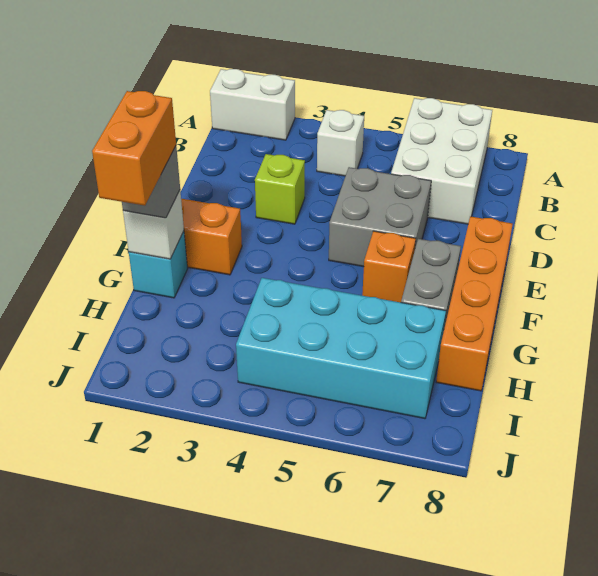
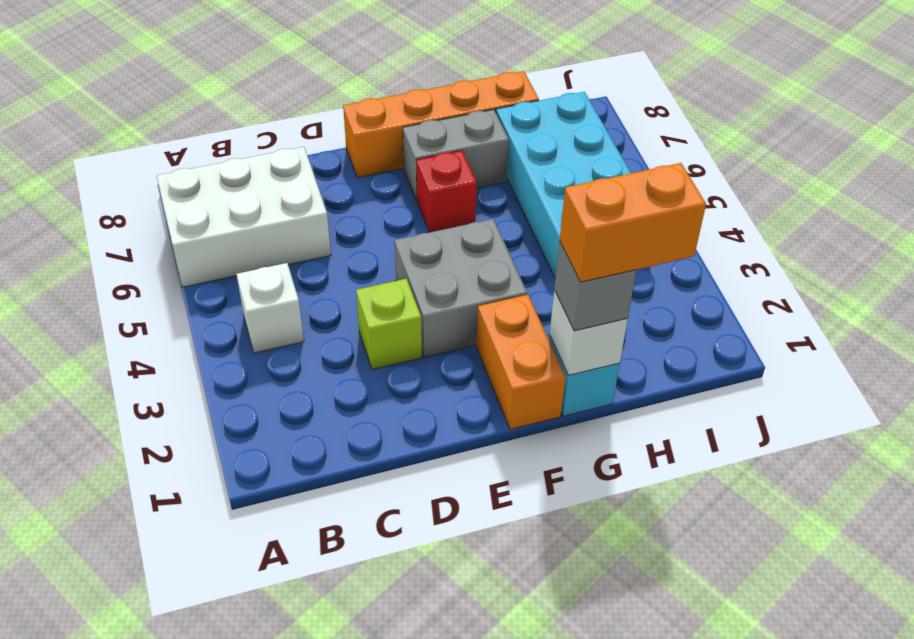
white 1x2 brick [210,69,295,140] -> none
grey 2x2 brick [329,167,431,267] -> grey 2x2 brick moved to [395,219,527,357]
orange 1x1 brick [362,231,416,302] -> red 1x1 brick [417,150,477,232]

